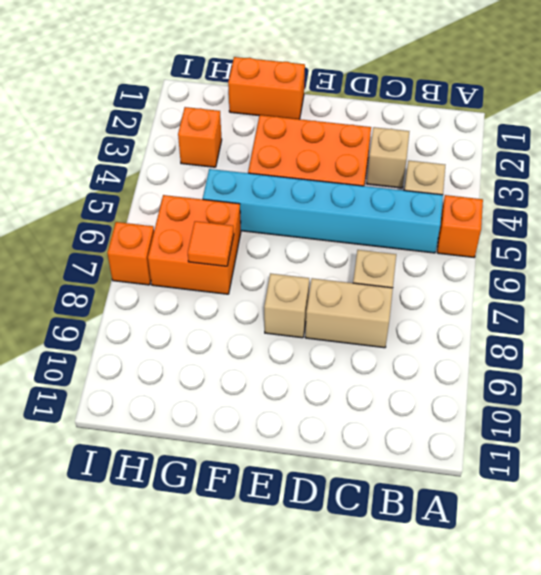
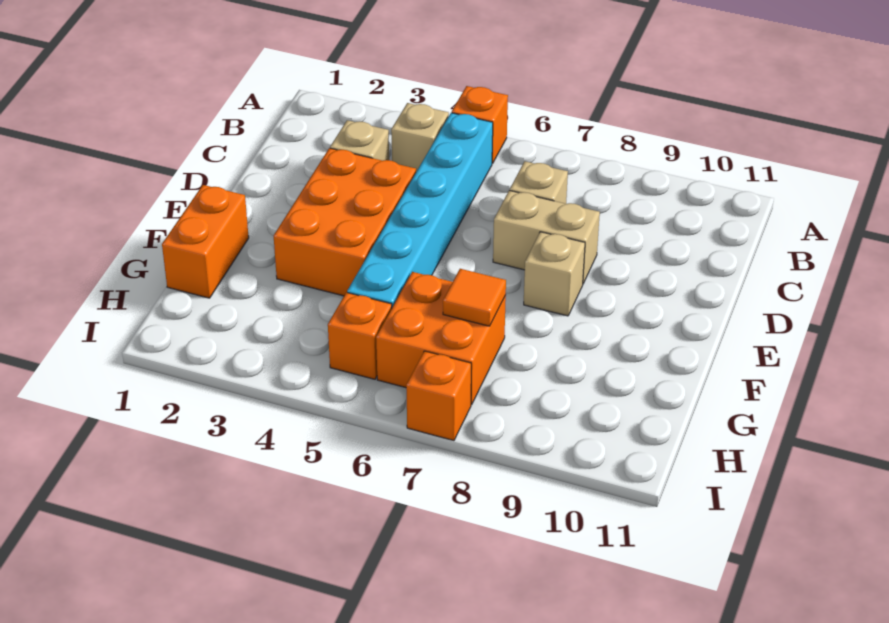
tan 1x2 brick [305,278,393,348] -> tan 1x2 brick turned to [493,190,600,283]
orange 1x1 brick [178,107,222,167] -> orange 1x1 brick moved to [328,293,392,379]

